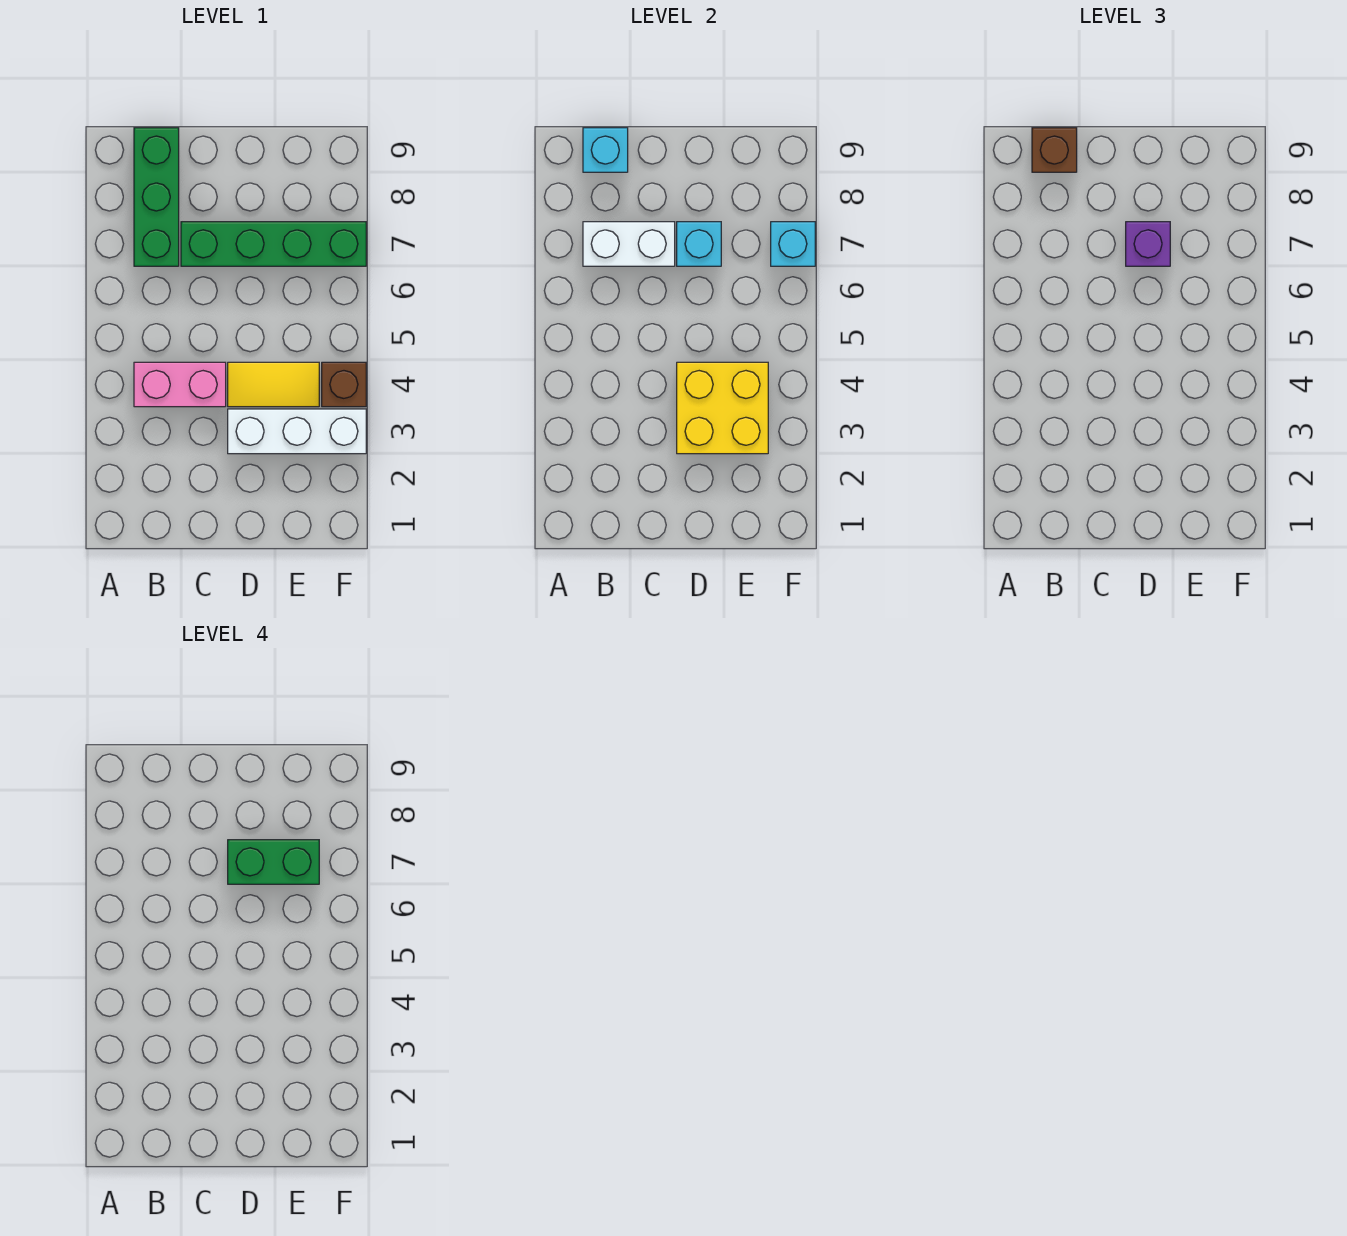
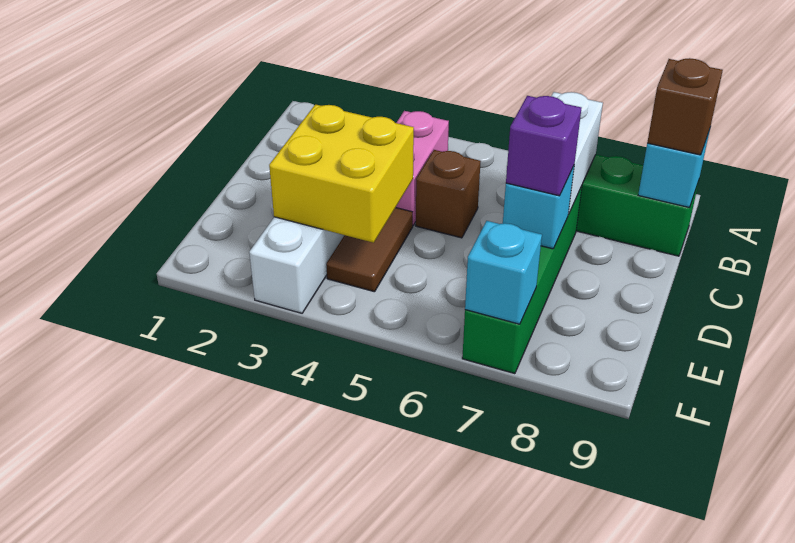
yellow 1x2 tile [228,362,319,407] -> brown 1x2 tile [326,208,413,292]
green 1x2 brick [228,840,319,884] -> none
brown 1x1 brick [322,362,366,407] -> brown 1x1 brick moved to [416,150,481,238]

